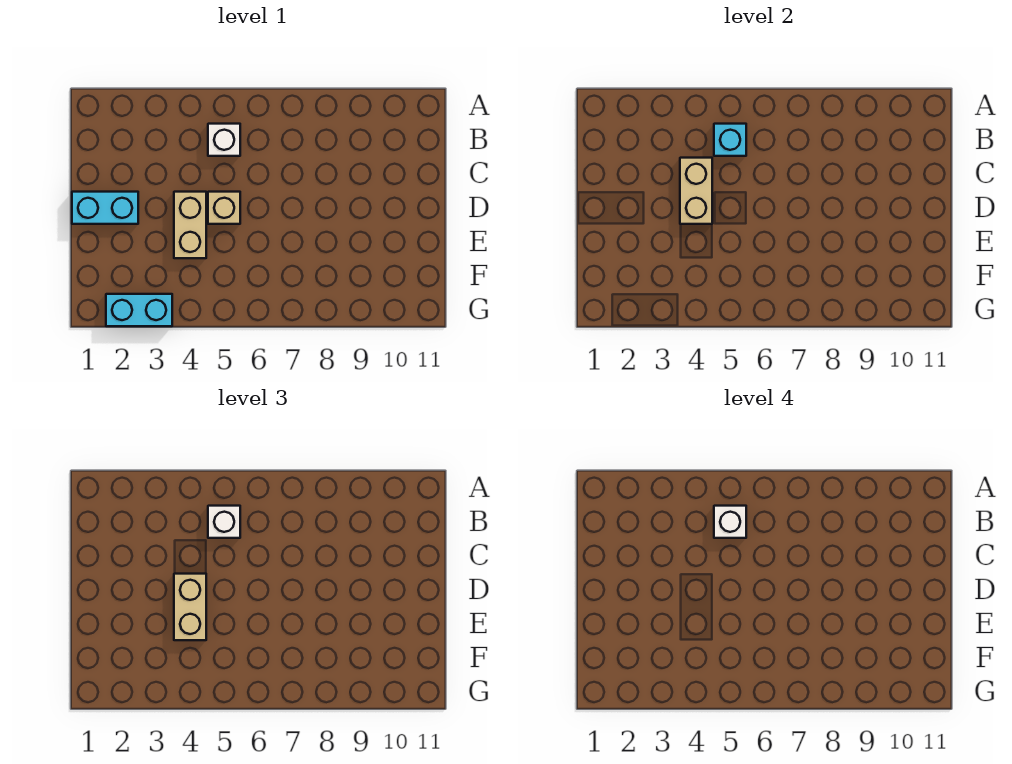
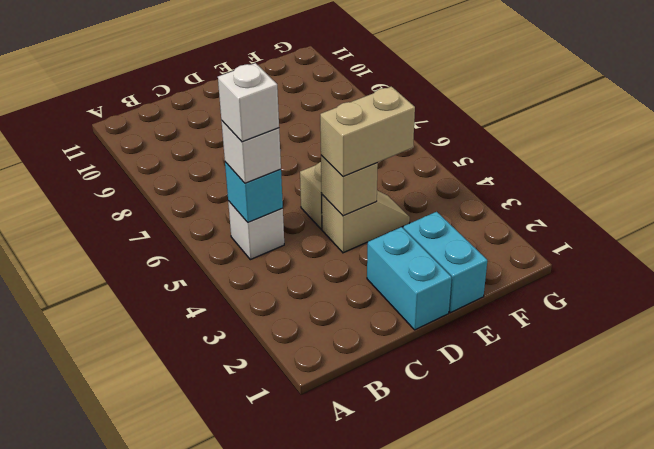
tan 1x2 brick [680,158,712,224] -> tan 1x1 brick [321,155,378,216]
tan 1x2 brick [174,192,206,258] -> tan 1x2 slope [322,191,410,253]
cyan 1x2 brick [106,294,172,326] -> cyan 1x2 brick moved to [403,212,487,313]

